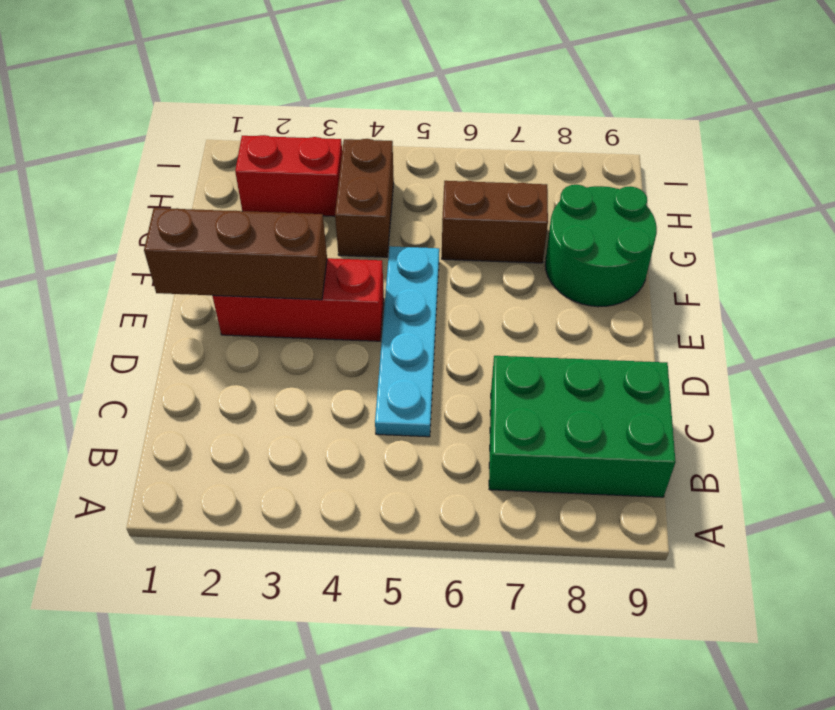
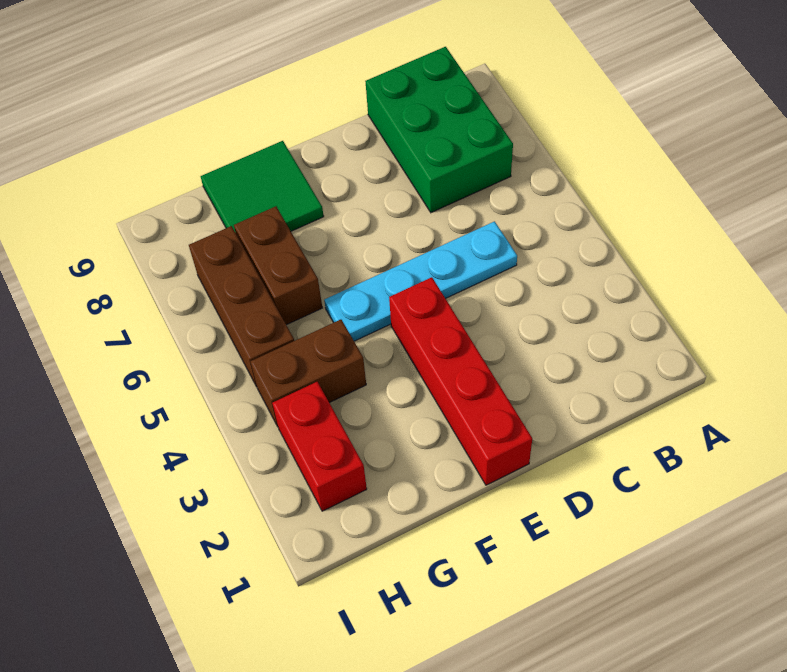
brown 1x3 brick [144,208,327,300] -> brown 1x3 brick moved to [189,226,294,387]
red 1x3 brick [213,258,384,341] -> red 1x4 brick [389,277,532,485]
green 2x2 round brick [545,185,657,307] -> green 2x2 tile [201,141,324,231]

